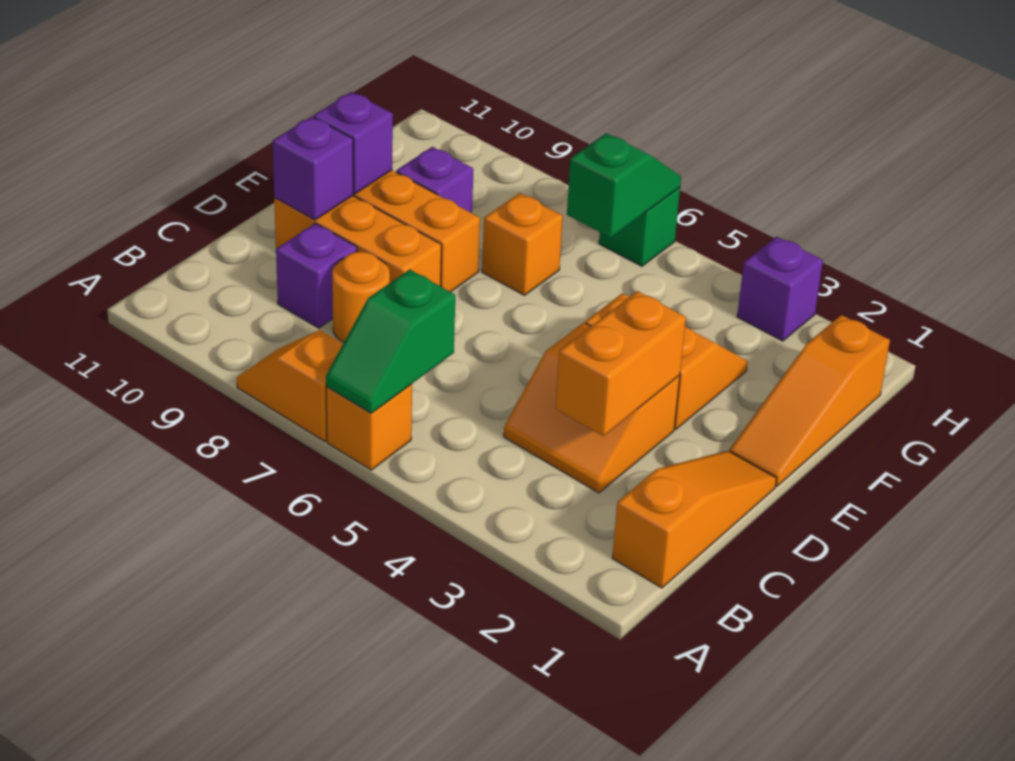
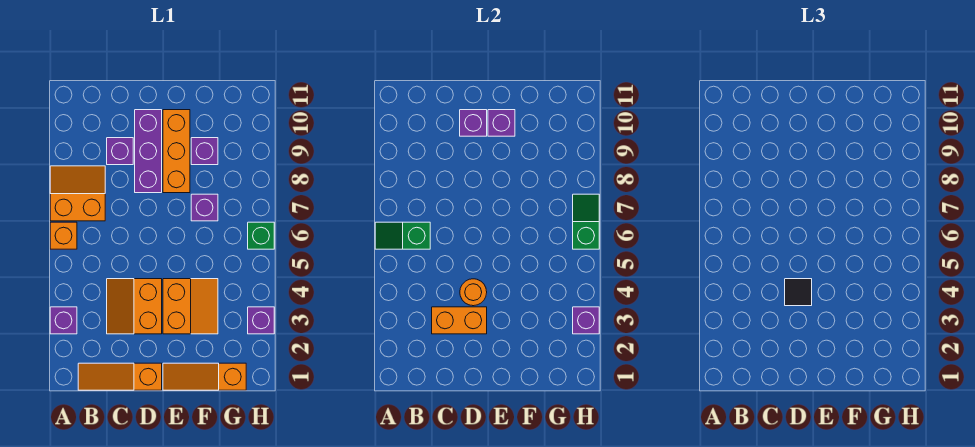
none -> purple 1x1 brick [50,307,77,334]
orange 1x2 slope [237,330,343,441] -> orange 2x2 slope [50,166,105,221]
orange 1x3 slope [612,451,777,588] -> orange 1x3 slope turned to [78,363,162,390]
orange 1x1 round brick [332,252,390,343] -> orange 1x1 round brick moved to [460,279,487,306]
none -> black 1x1 tile [785,279,812,306]
orange 1x3 brick [274,196,441,286] -> purple 1x3 brick [135,110,162,193]
orange 1x1 brick [482,193,563,295] -> purple 1x1 brick [191,194,218,221]
green 1x2 slope [567,133,681,238] -> green 1x2 slope turned to [573,194,599,249]
none -> purple 1x1 brick [573,307,599,334]

